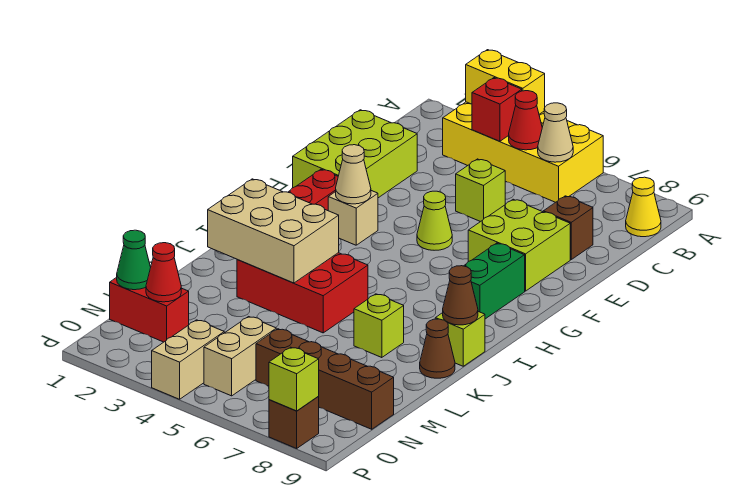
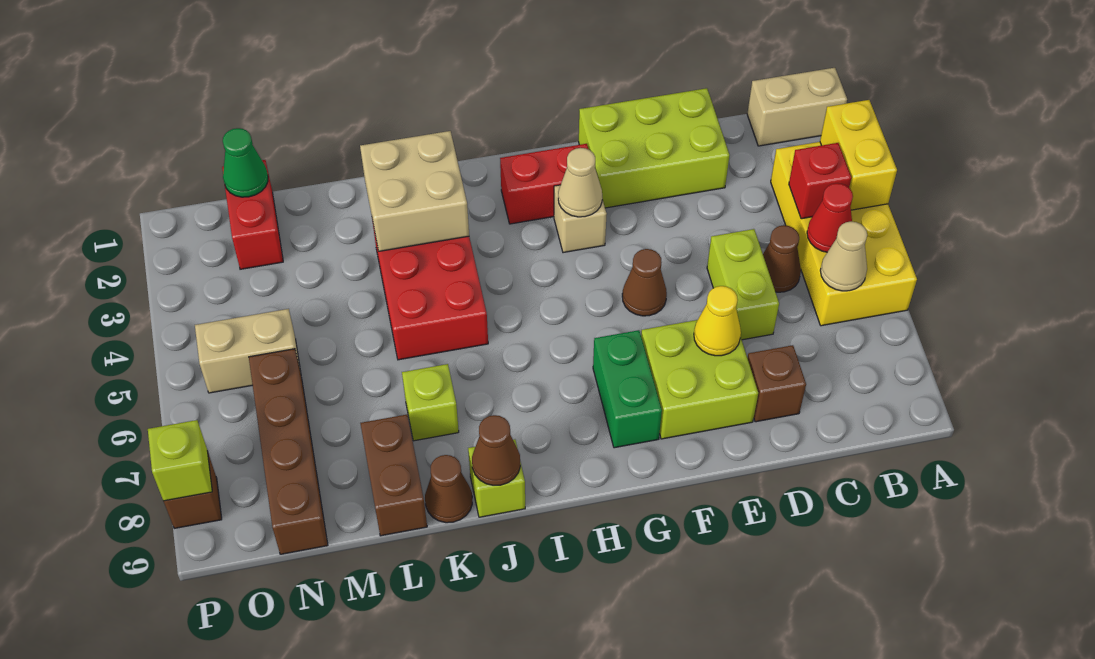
yellow 1x1 cone [626,177,661,237] -> yellow 1x1 cone moved to [694,286,741,356]
none -> brown 1x1 cone [763,225,801,292]
lime 1x1 brick [456,159,505,222] -> lime 1x2 brick [707,229,779,340]
lime 1x1 cone [417,191,452,250] -> brown 1x1 cone [622,249,667,316]
green 1x2 brick [464,243,525,319] -> green 1x2 brick turned to [593,330,662,448]
tan 2x3 brick [208,179,339,283] -> tan 2x2 brick [360,131,469,251]
none -> brown 1x2 brick [360,415,427,536]
red 1x1 cone [146,243,181,302] -> none
tan 1x2 brick [152,320,224,399] -> tan 1x2 brick moved to [747,68,847,146]

